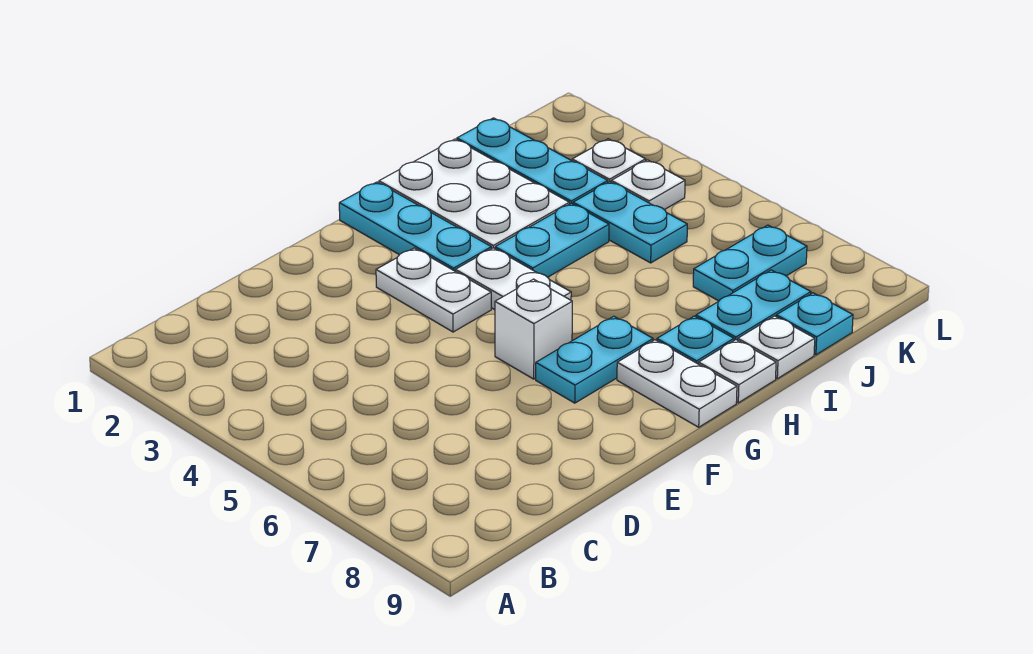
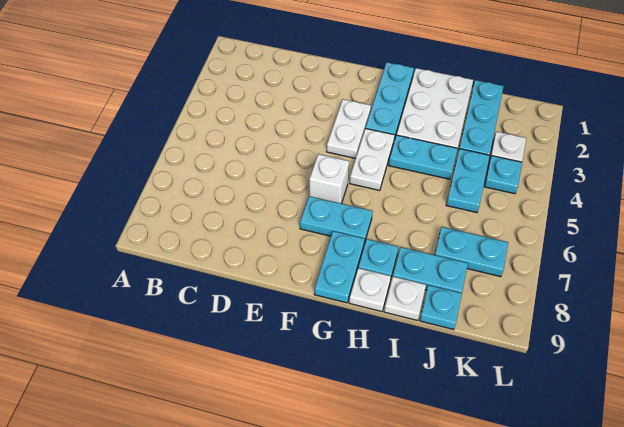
white 1x2 plate [617,340,737,427] -> cyan 1x2 plate [314,231,365,303]
white 1x1 plate [611,160,685,210] -> cyan 1x1 plate [484,156,522,194]

